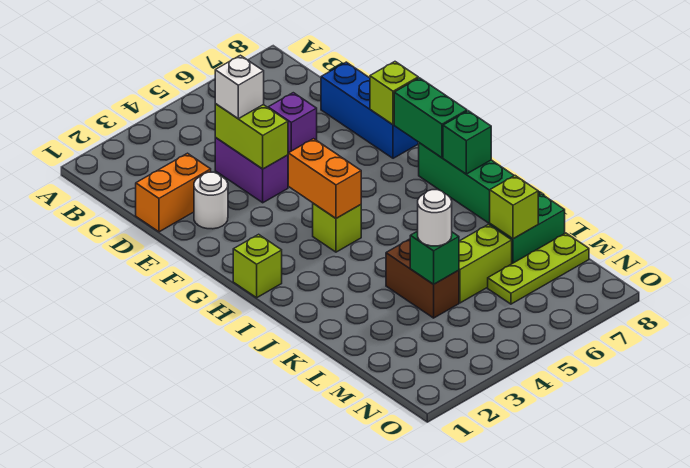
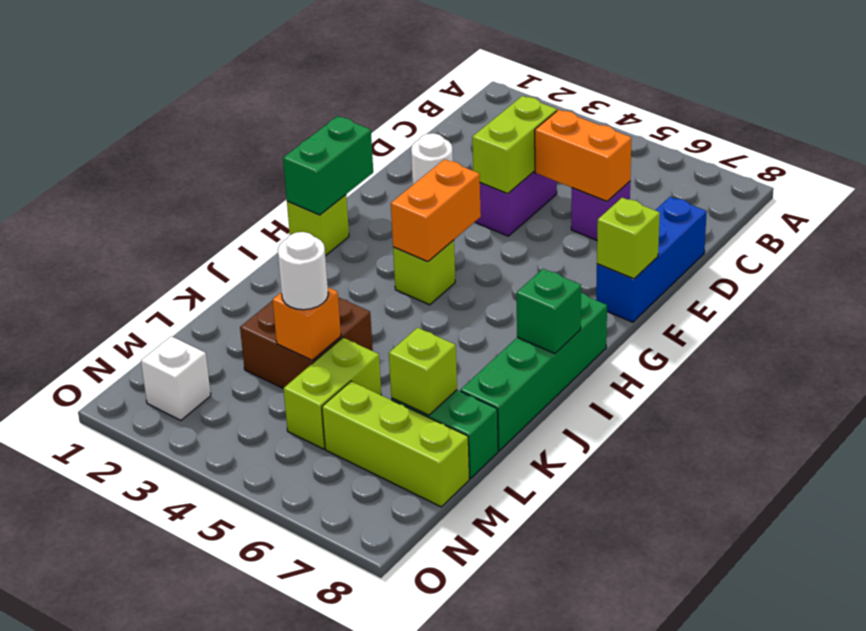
orange 1x2 brick [136,153,211,232] -> orange 1x2 brick moved to [535,110,632,201]
white 1x1 brick [215,55,264,119] -> white 1x1 brick moved to [141,336,211,420]
green 1x2 brick [394,78,467,158] -> green 1x2 brick moved to [283,116,373,215]
brown 1x2 brick [386,239,459,318] -> brown 2x2 brick [240,297,373,388]
green 1x1 brick [410,231,459,284] -> orange 1x1 brick [273,288,341,360]
lime 1x2 brick [459,224,512,303] -> lime 1x2 brick turned to [283,338,381,449]
lime 1x3 plate [488,233,589,304] -> lime 1x3 brick [322,381,470,507]

